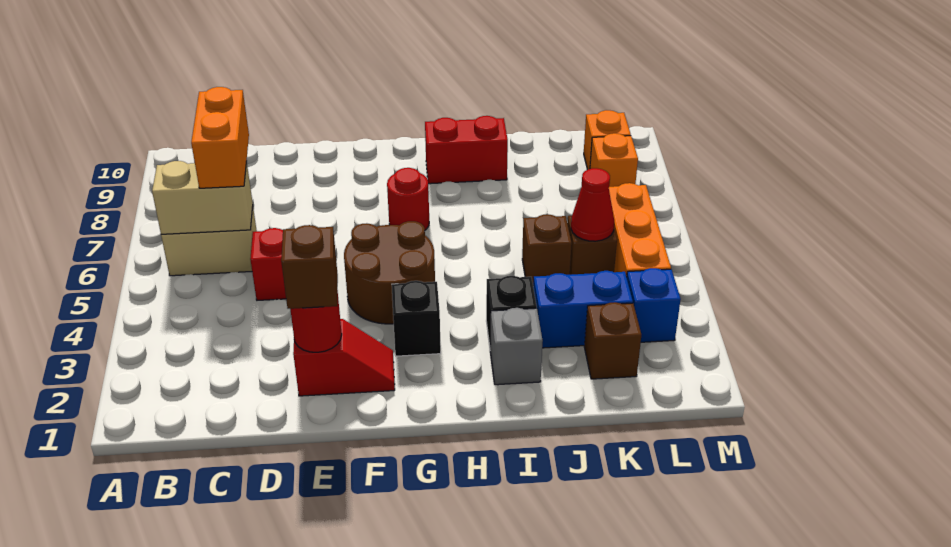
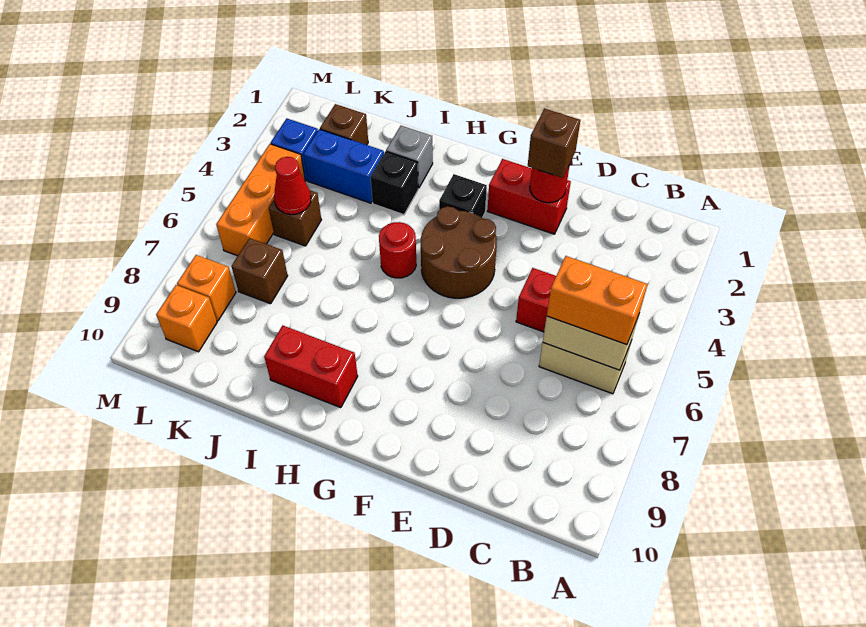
orange 1x2 brick [191,87,249,188] -> orange 1x2 brick turned to [547,256,648,345]
red 1x2 slope [293,319,395,396] -> red 1x2 brick [488,159,571,234]
red 1x1 round brick [387,168,429,230] -> red 1x1 round brick moved to [379,222,416,278]
brown 1x1 brick [522,214,572,283] -> brown 1x1 brick moved to [231,238,288,304]

